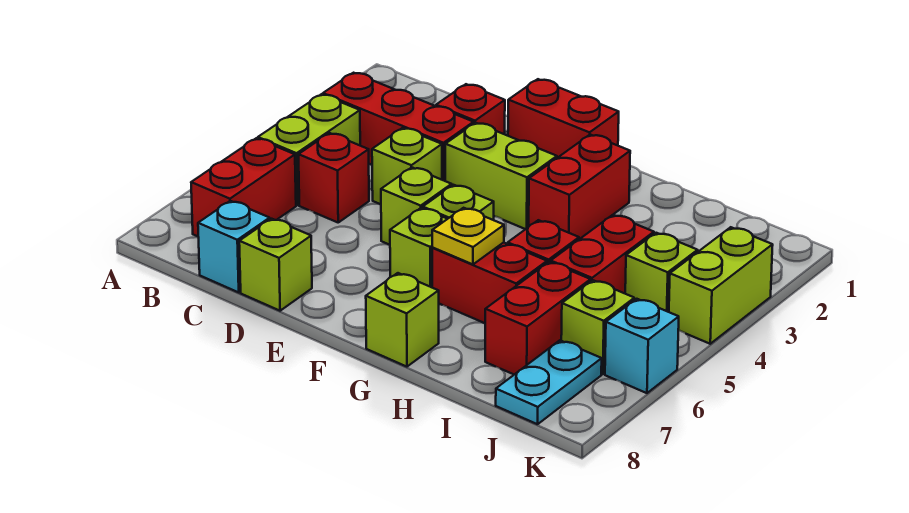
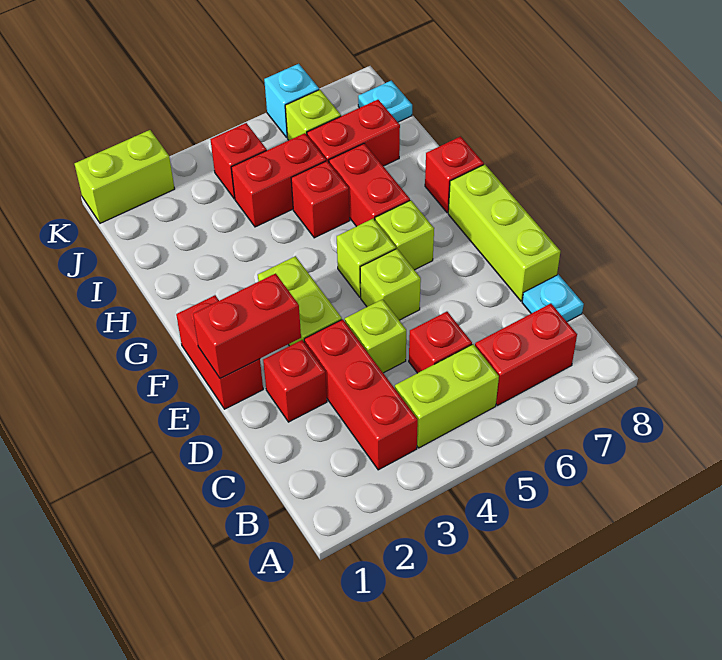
cyan 1x1 brick [198,201,270,292] -> cyan 1x1 plate [522,275,584,322]
lime 1x1 brick [239,219,312,311] -> lime 1x3 brick [448,164,560,301]
red 1x2 brick [529,135,630,239] -> red 1x2 brick moved to [193,273,301,378]
yellow 1x1 plate [432,208,504,264] -> none
lime 1x1 brick [366,273,439,367] -> red 1x1 brick [425,136,484,213]
lime 1x1 brick [625,233,698,312] -> red 1x1 brick [210,123,267,199]
cyan 1x2 plate [496,340,602,424] -> cyan 1x1 plate [358,81,412,122]
lime 1x2 brick [669,227,773,344] -> lime 1x2 brick moved to [75,130,175,223]

